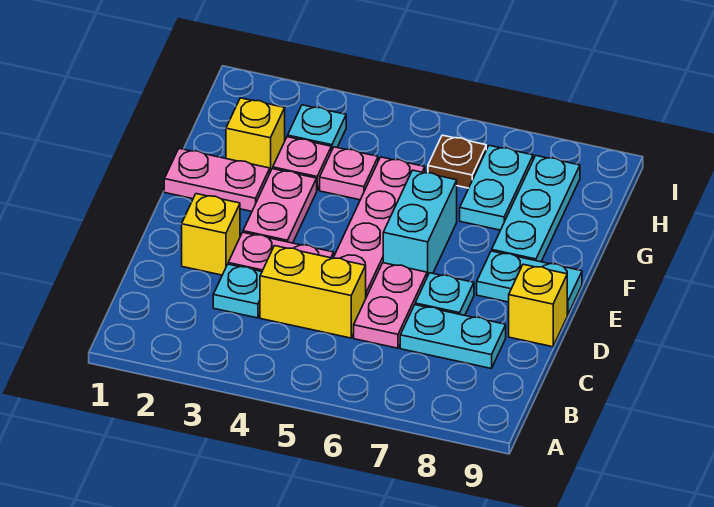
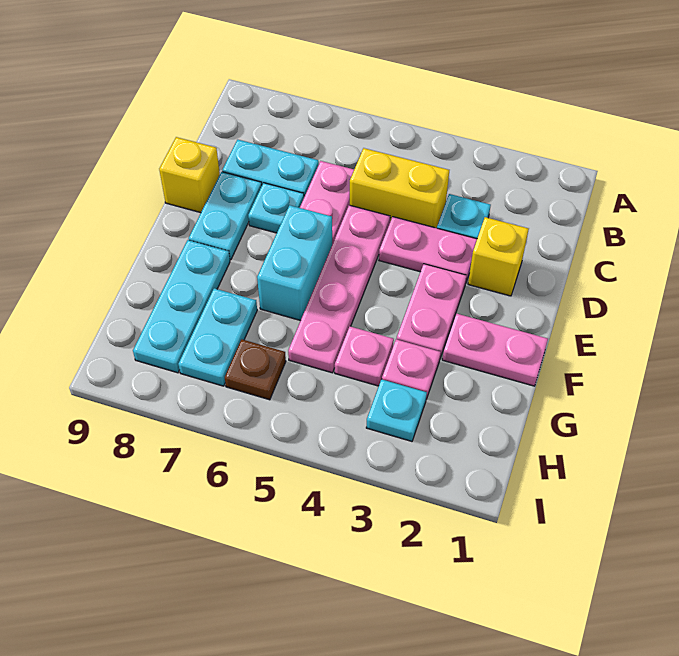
cyan 1x2 plate [477,251,582,315] -> cyan 1x2 plate turned to [189,172,262,260]
yellow 1x1 brick [226,98,285,172] -> none

